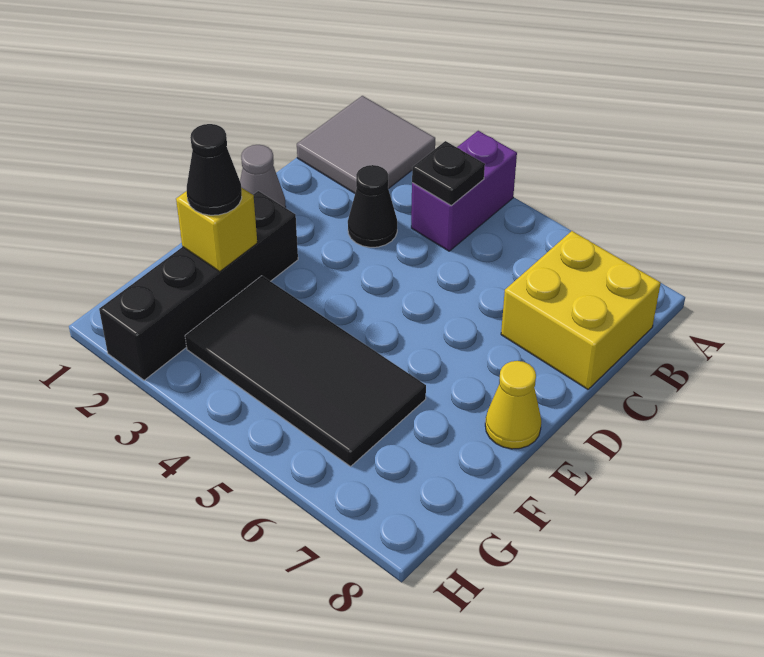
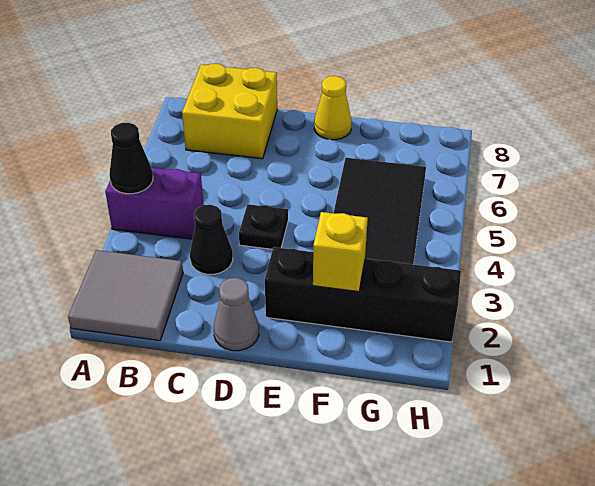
black 1x1 plate [412,141,485,206] -> black 1x1 plate moved to [239,204,288,249]
black 1x1 cone [187,124,242,215] -> black 1x1 cone moved to [109,123,153,194]

